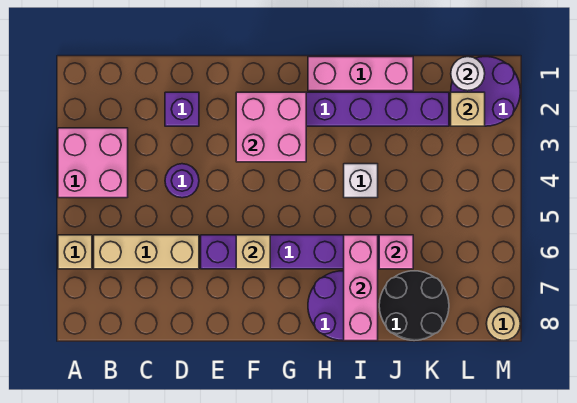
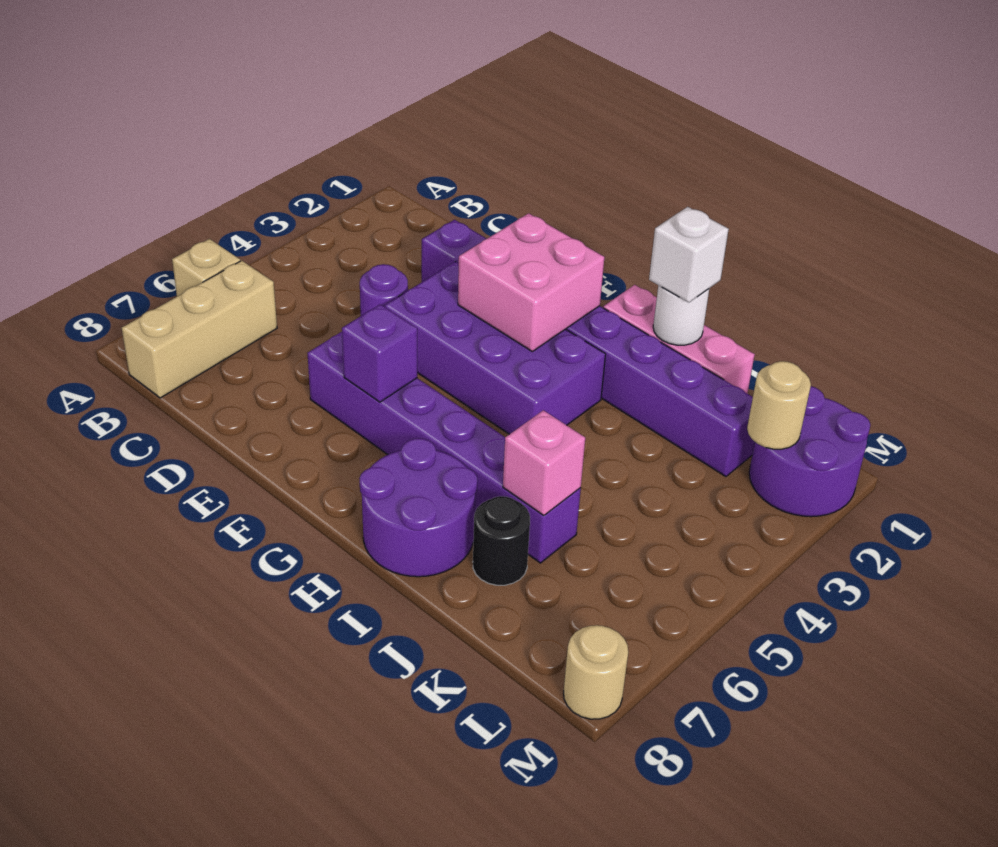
pink 2x2 brick [58,128,128,198] -> none
tan 1x3 brick [94,235,199,269] -> tan 1x3 brick turned to [122,261,277,398]
none -> purple 2x4 brick [385,262,606,434]
tan 1x1 brick [236,235,270,269] -> purple 1x1 brick [342,304,417,402]
white 1x1 brick [344,164,378,198] -> white 1x1 brick moved to [649,207,729,302]
pink 1x3 brick [344,235,378,341] -> none
black 2x2 round brick [379,271,449,341] -> black 1x1 round brick [473,496,530,585]
white 1x1 round brick [451,57,485,91] -> white 1x1 round brick moved to [653,285,709,345]
tan 1x1 brick [451,92,485,126] -> tan 1x1 round brick [747,361,811,449]

